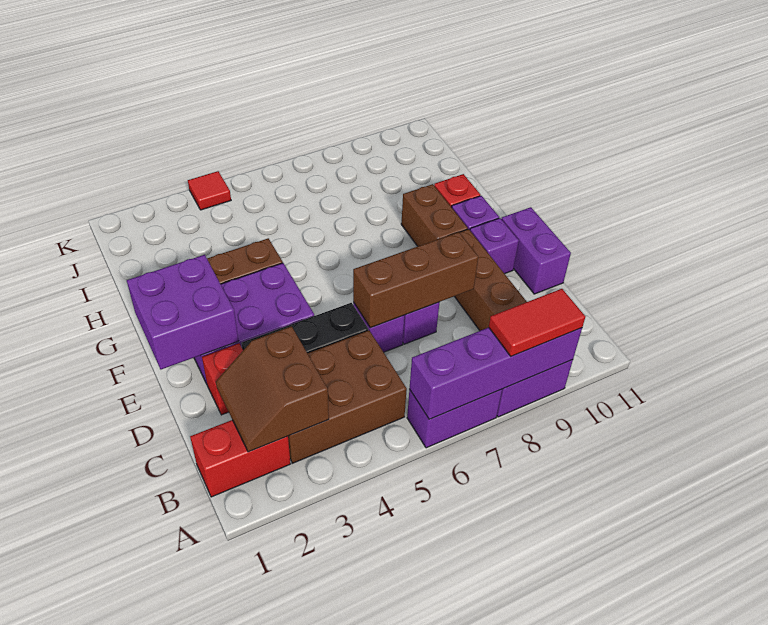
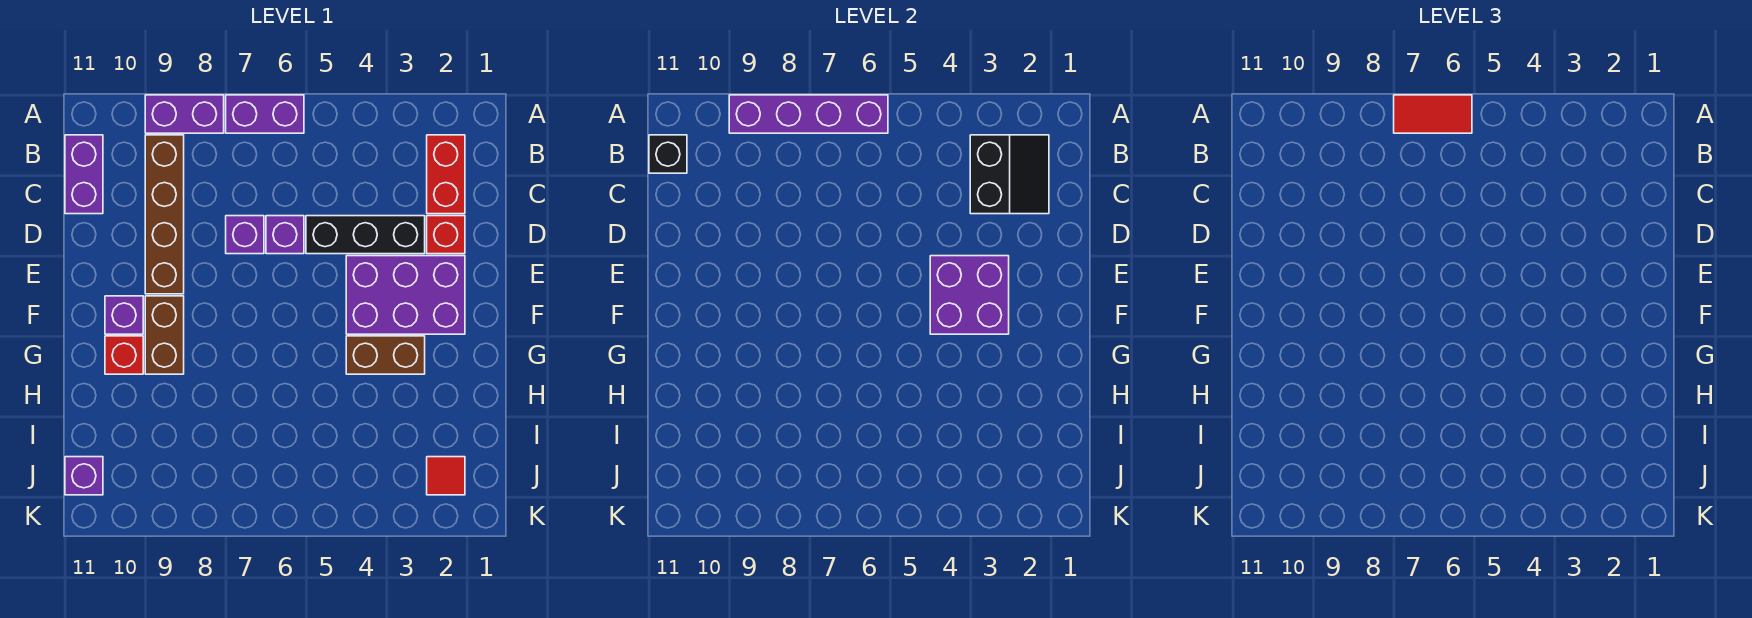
red 1x2 tile [489,289,585,356] -> red 1x2 tile moved to [1394,95,1472,133]
red 1x2 brick [190,420,291,497] -> red 1x2 brick turned to [427,135,465,214]
brown 2x2 slope [216,326,329,452] -> black 2x2 slope [970,135,1049,214]
brown 2x3 brick [288,330,407,463] -> none
none -> black 1x1 brick [649,135,687,173]
brown 1x3 brick [353,232,478,328] -> none
purple 1x2 brick [502,207,571,294] -> purple 1x2 brick moved to [65,135,103,214]
purple 2x2 brick [127,255,239,369] -> purple 2x2 brick moved to [930,256,1009,334]
purple 1x1 brick [470,218,519,274] -> purple 1x1 brick moved to [65,457,103,495]
red 1x1 tile [188,171,231,210] -> red 1x1 tile moved to [427,457,465,495]

